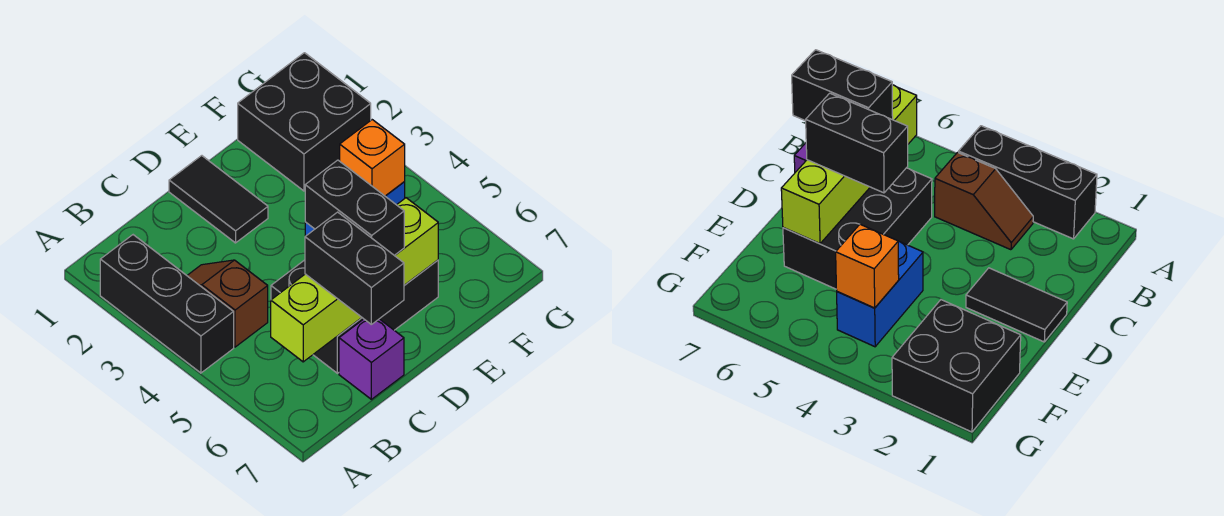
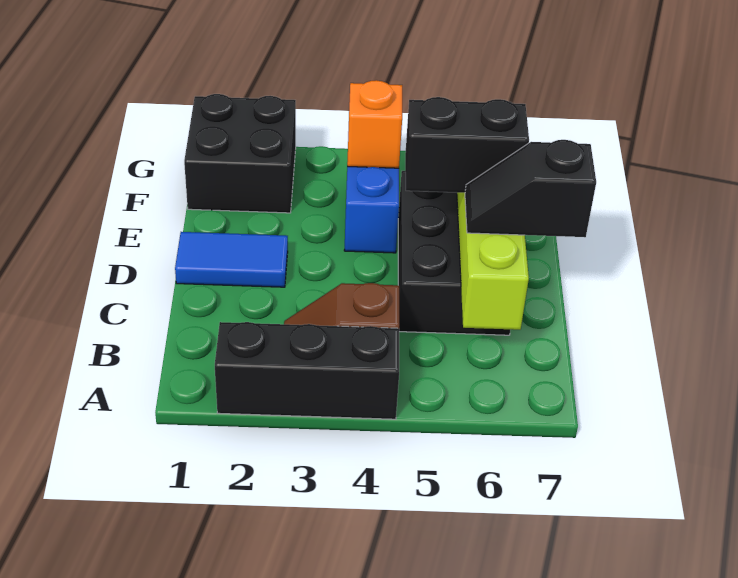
black 1x2 brick [305,212,404,324] -> black 1x2 slope [465,140,596,237]
purple 1x1 brick [339,319,404,399] -> none
black 1x2 tile [169,156,268,243] -> blue 1x2 tile [175,232,288,287]

